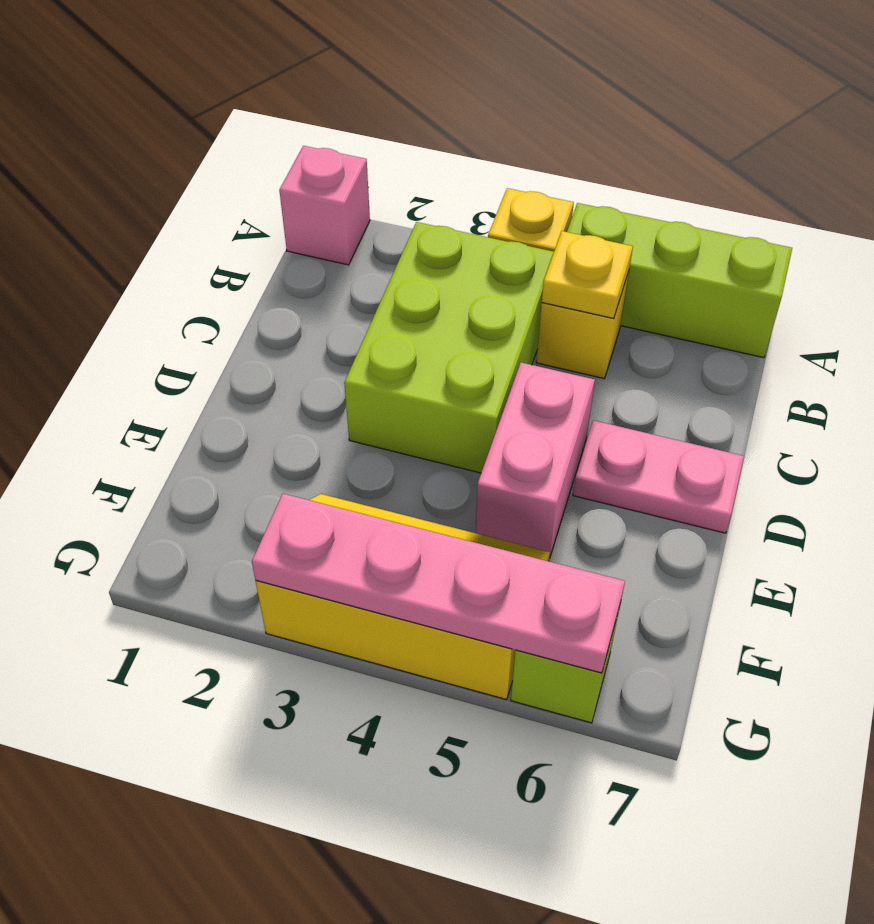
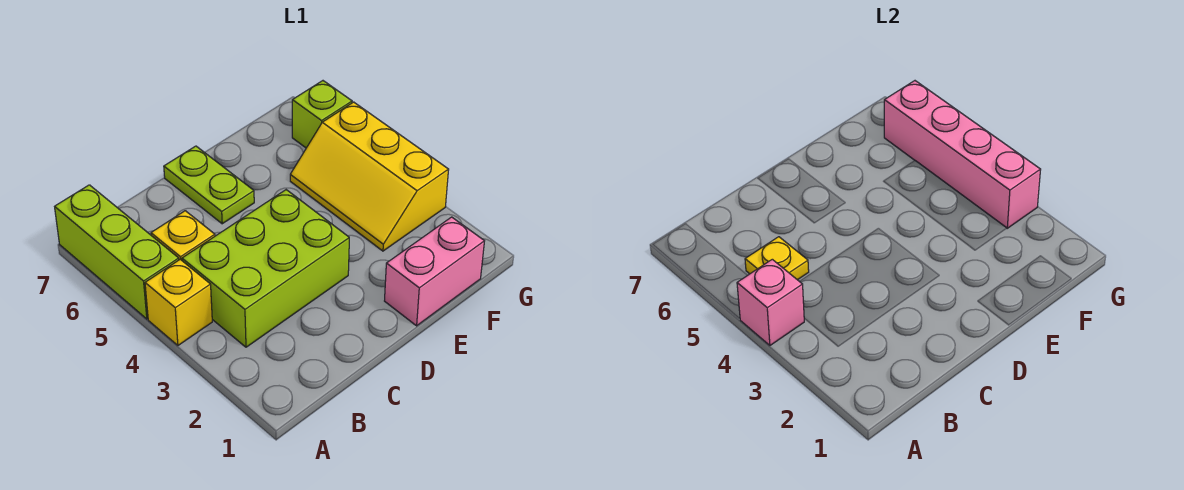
pink 1x1 brick [279,146,370,265] -> pink 1x1 brick moved to [737,259,804,345]
pink 1x2 brick [476,363,595,558] -> pink 1x2 brick moved to [385,217,484,326]
pink 1x2 plate [573,420,744,533] -> lime 1x2 plate [164,146,254,224]
pink 1x4 plate [252,494,625,673] -> pink 1x4 brick [884,81,1041,228]

